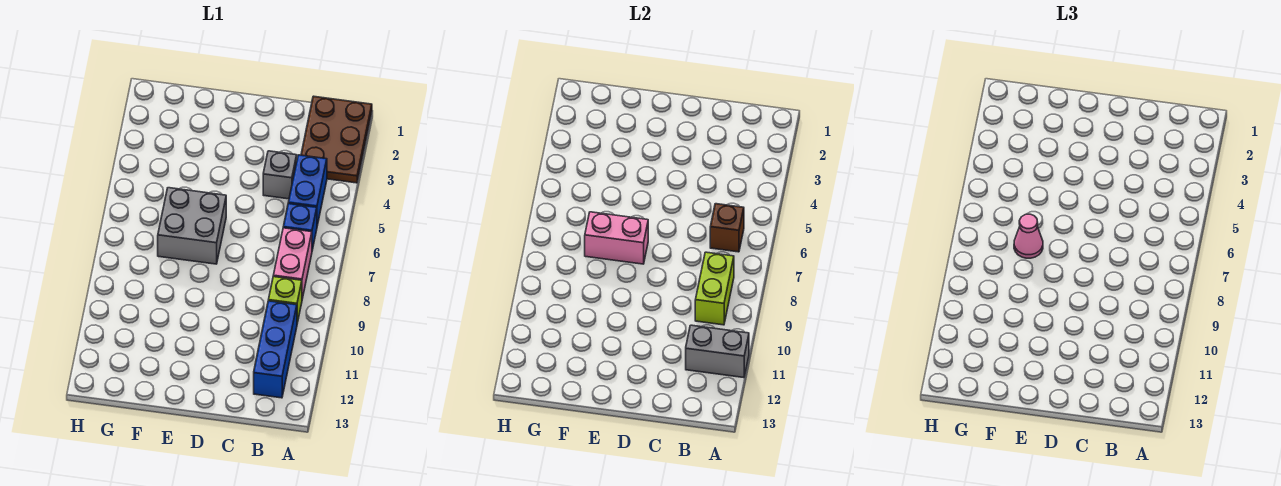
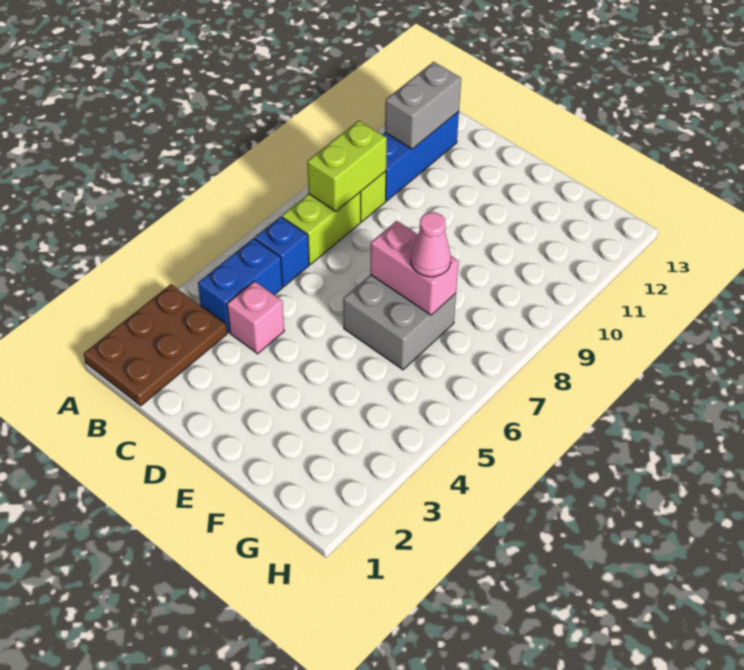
grey 1x2 brick [686,325,749,378] -> grey 1x2 brick turned to [385,62,461,149]
brown 1x1 brick [710,204,744,252] -> none
pink 1x2 brick [273,228,312,299] -> lime 1x2 brick [282,192,361,264]
grey 1x1 brick [263,151,297,199] -> pink 1x1 brick [227,281,284,354]

